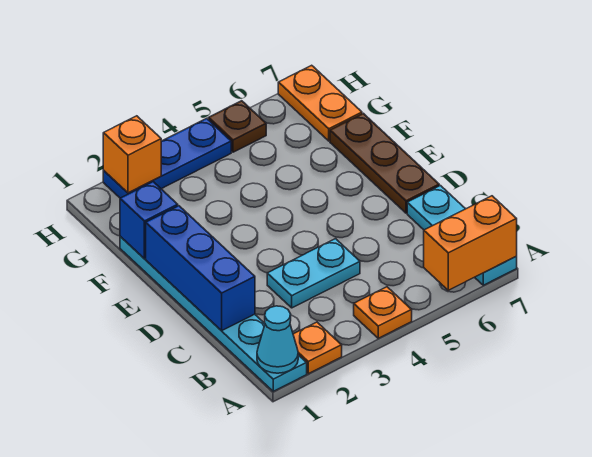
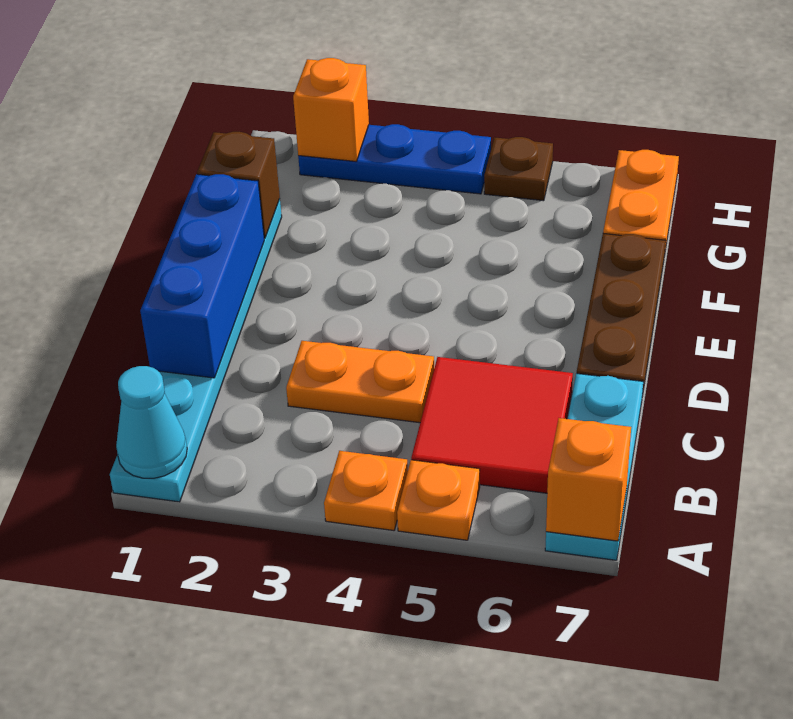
orange 1x1 plate [293,322,342,374] -> orange 1x1 plate moved to [397,460,480,540]
orange 1x2 brick [424,196,517,290] -> orange 1x1 brick [546,418,631,541]
none -> red 2x2 tile [411,357,573,493]
cyan 1x2 plate [267,239,360,308] -> orange 1x2 plate [286,341,434,423]
blue 1x1 brick [120,182,178,259] -> brown 1x1 brick [197,132,280,238]

